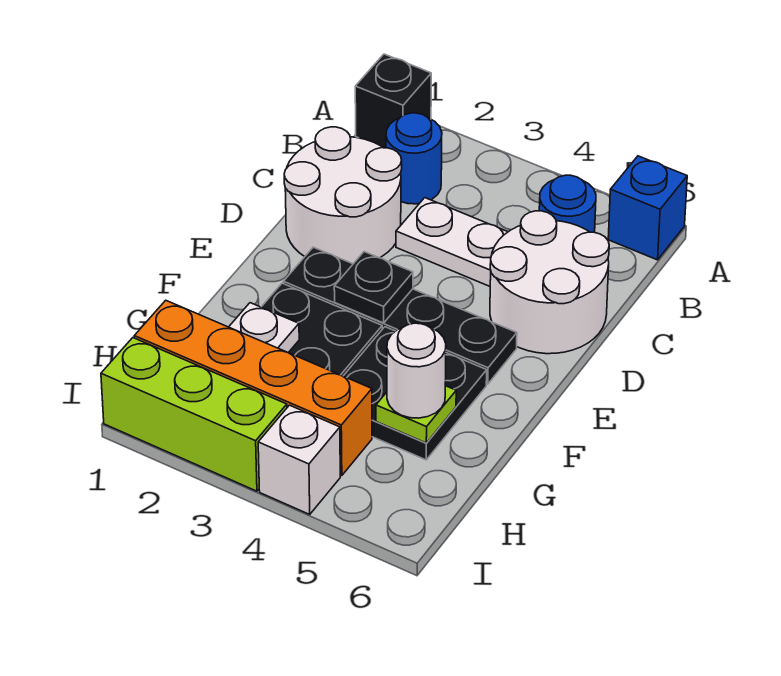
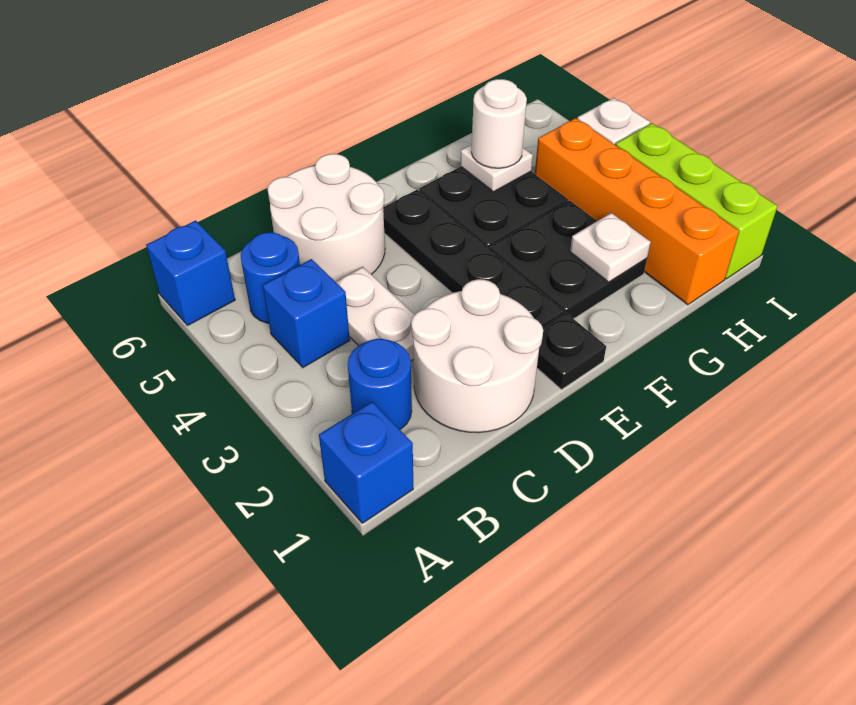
black 1x1 brick [355,54,431,148] -> blue 1x1 brick [319,402,413,523]
none -> blue 1x1 brick [263,259,350,368]
black 1x1 plate [334,252,413,323] -> black 1x1 plate moved to [537,313,606,389]
lime 1x1 plate [376,386,456,443] -> white 1x1 plate [460,145,533,192]

